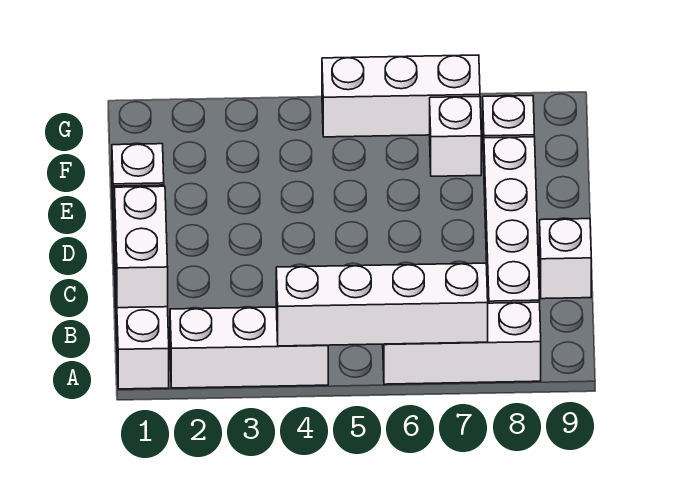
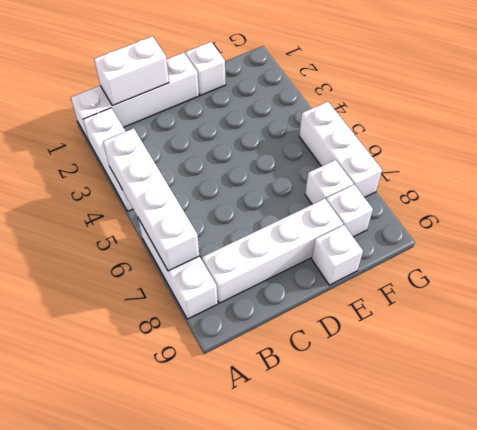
white 1x1 brick [540,219,591,299] -> white 1x1 brick moved to [312,225,363,285]

